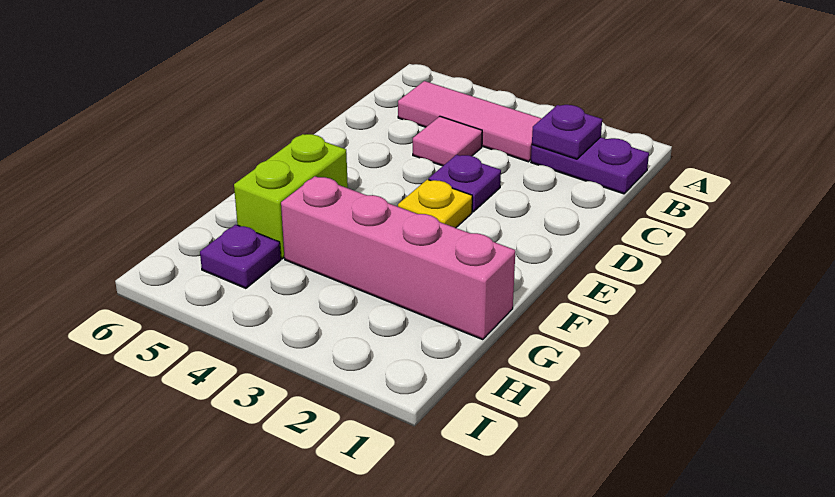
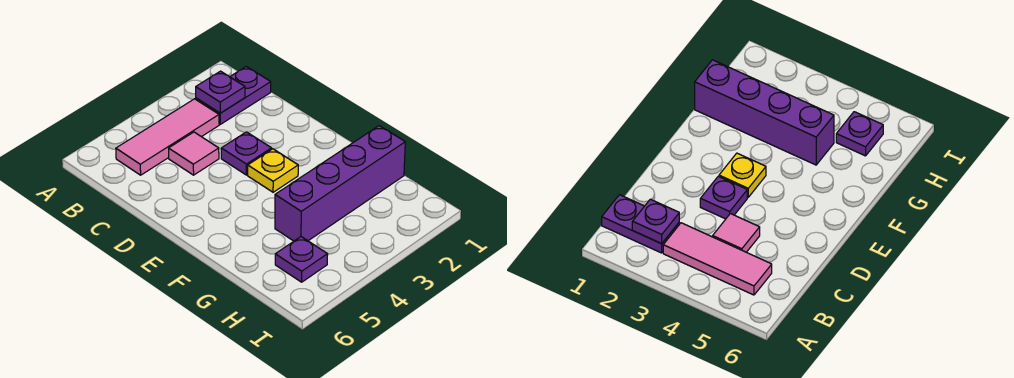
lime 1x2 brick [234,134,348,259] -> none
pink 1x4 brick [281,176,515,339] -> purple 1x4 brick [275,126,405,241]

